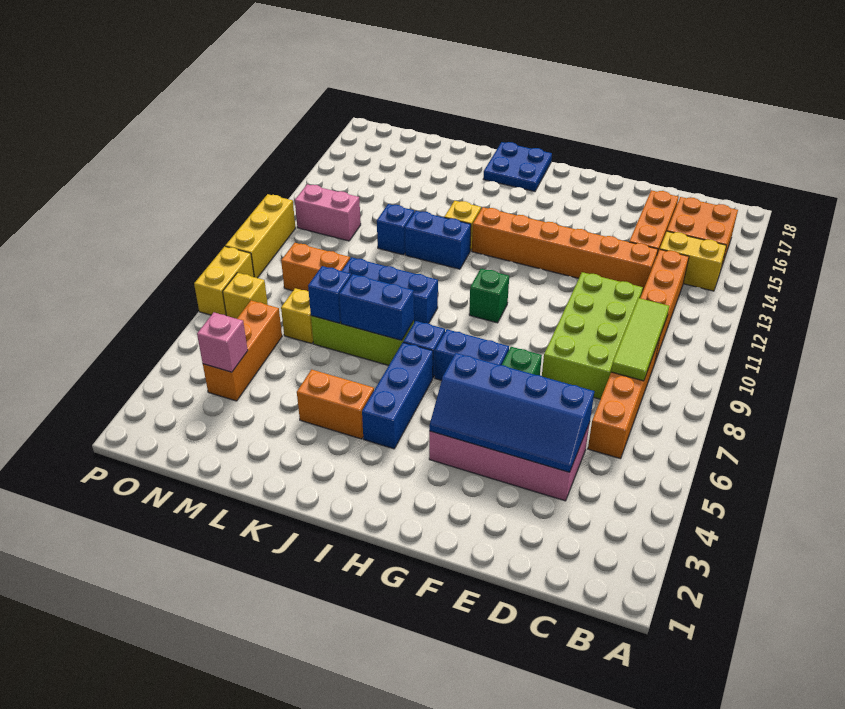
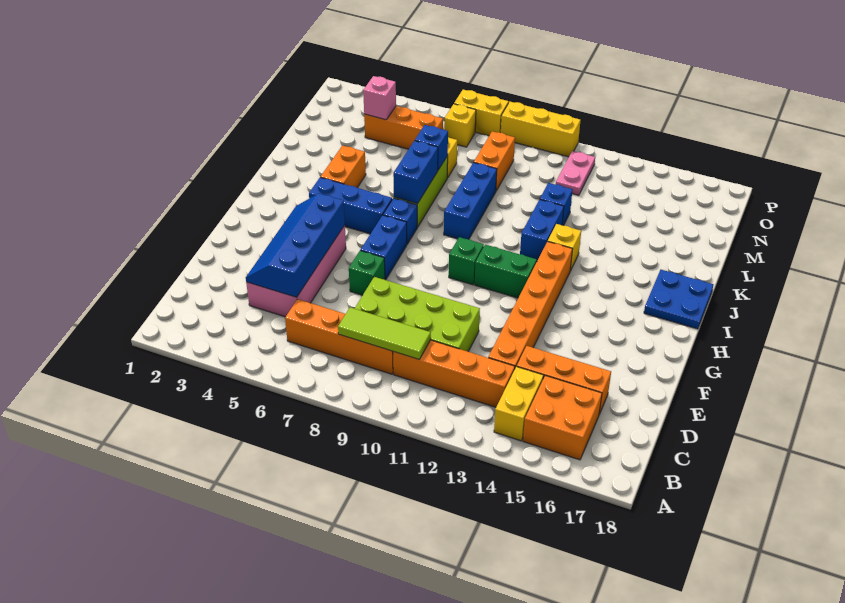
none -> green 1x2 brick [475,245,537,298]
pink 1x2 brick [295,184,361,241] -> pink 1x2 plate [556,151,595,195]

